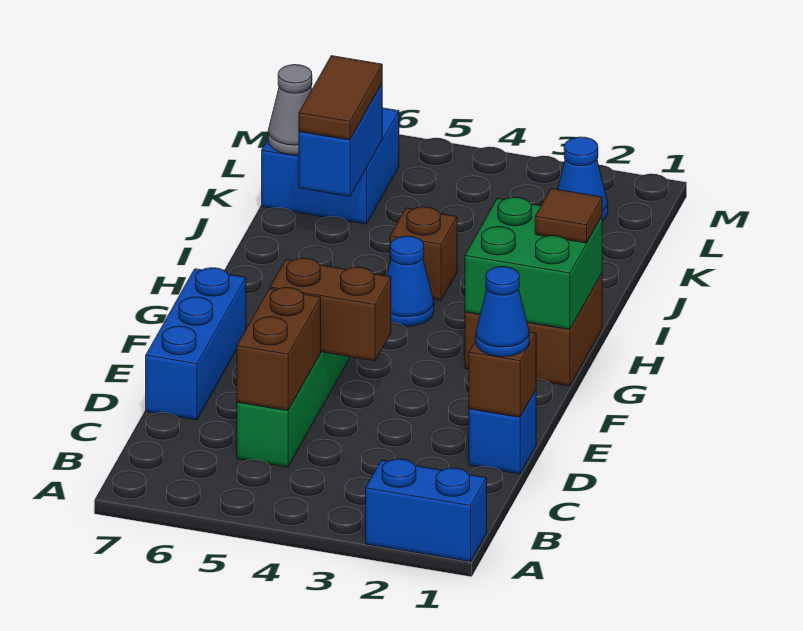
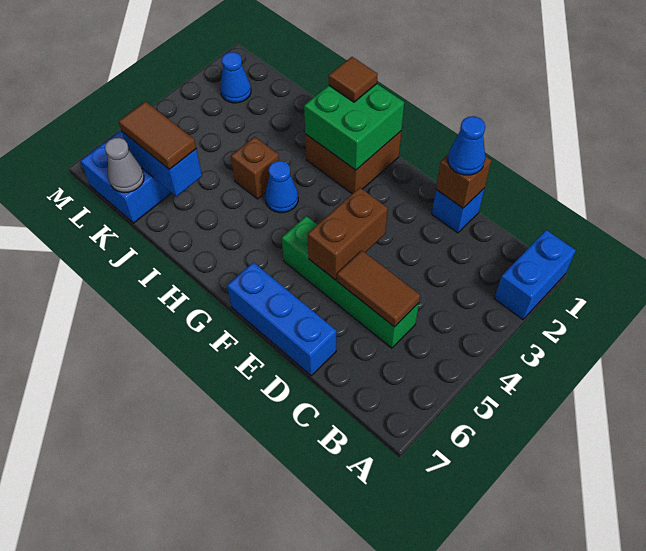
brown 1x2 brick [237,288,321,410] -> brown 1x2 tile [337,251,420,327]

